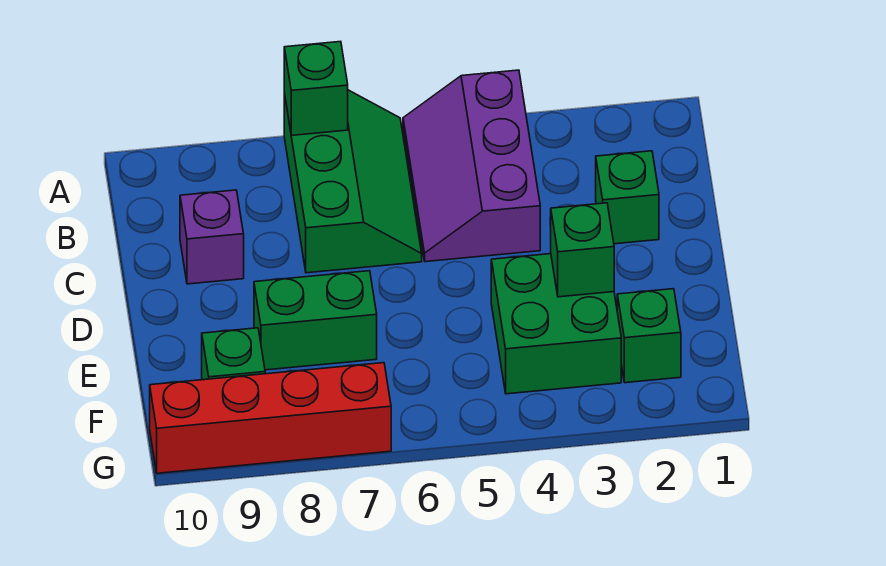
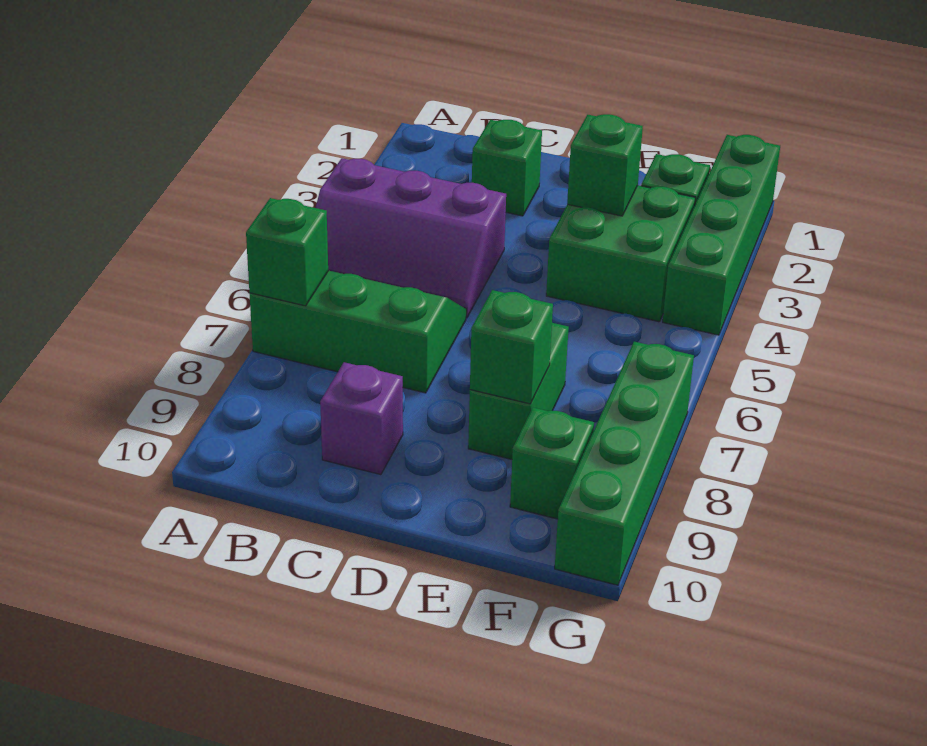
none -> green 1x1 brick [470,290,553,404]
none -> green 1x4 brick [663,135,780,335]
red 1x4 brick [150,363,391,473] -> green 1x4 brick [555,342,694,585]

